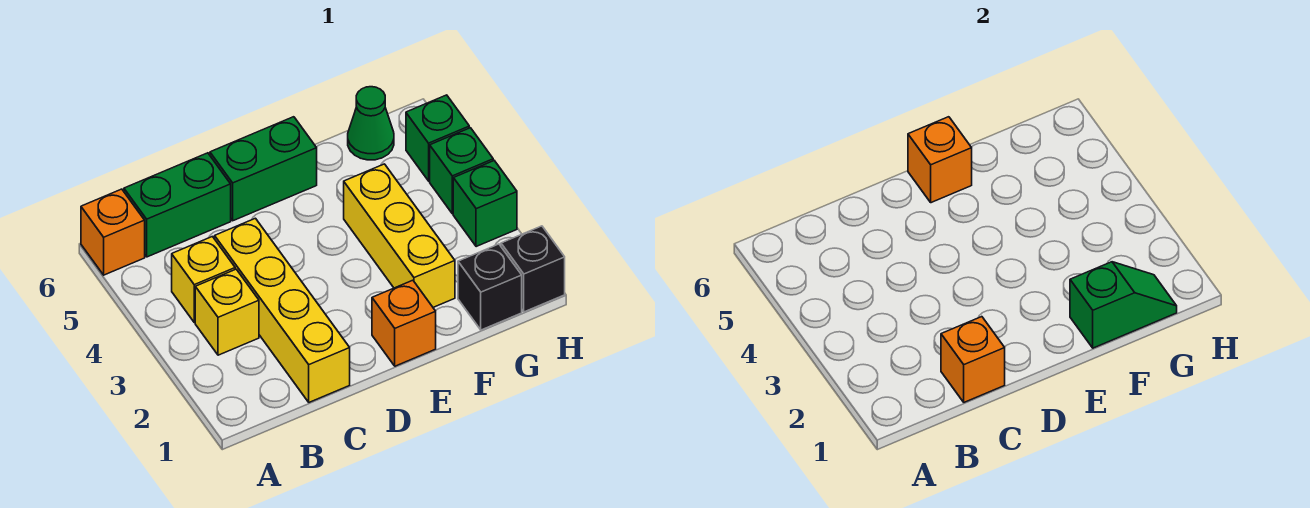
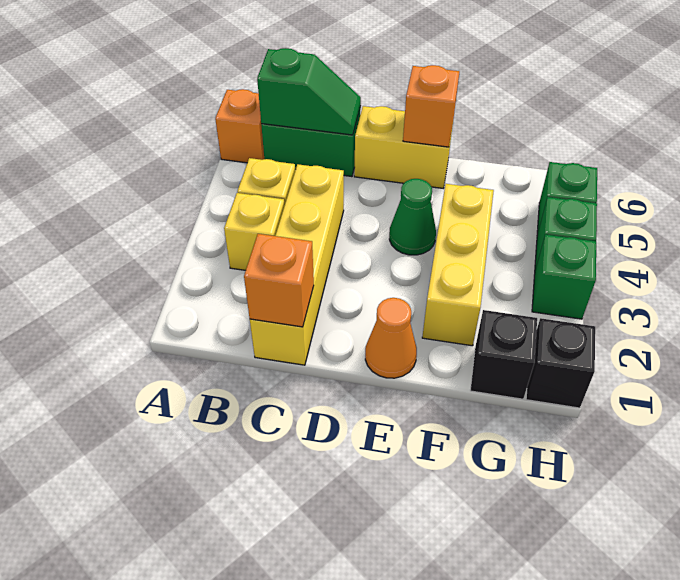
green 1x2 brick [210,117,317,221] -> yellow 1x2 brick [354,106,453,188]
orange 1x1 brick [372,280,436,366] -> orange 1x1 cone [365,298,417,378]
green 1x2 slope [1070,262,1177,348] -> green 1x2 slope moved to [257,48,361,135]
green 1x1 cone [348,87,394,160] -> green 1x1 cone moved to [389,179,436,255]

